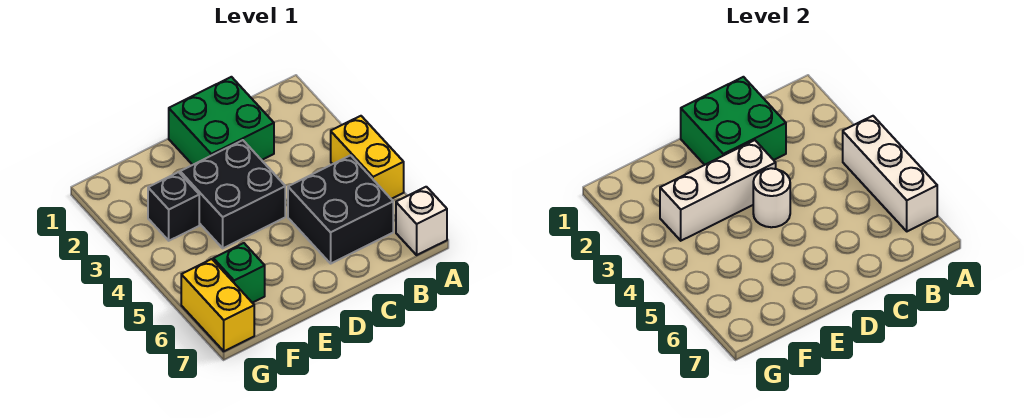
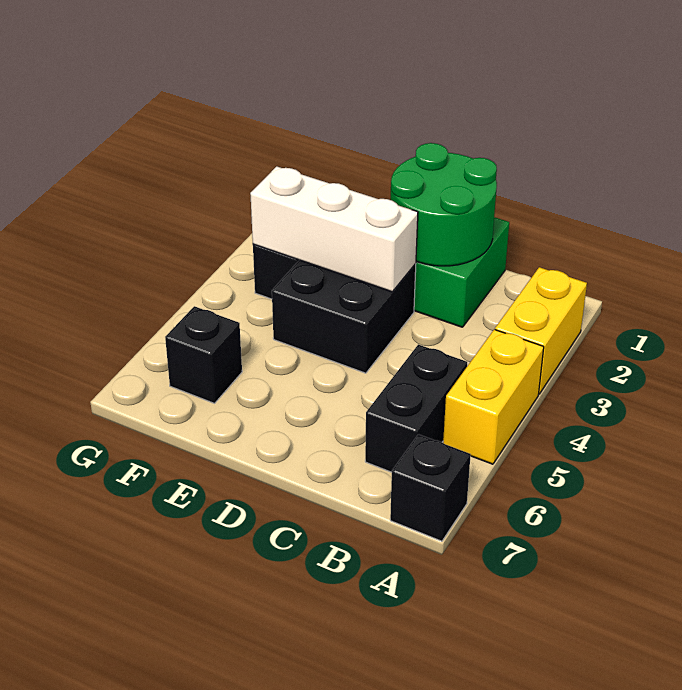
white 1x3 brick [843,116,937,231] -> none
white 1x1 brick [396,187,447,255] -> black 1x1 brick [390,434,471,541]
black 2x2 brick [288,155,393,263] -> black 1x2 brick [365,344,467,472]
green 2x2 brick [681,77,786,165] -> green 2x2 round brick [391,143,497,266]
white 1x1 round brick [753,168,790,227] -> none
green 1x1 brick [213,243,265,303] -> black 1x1 brick [165,306,242,403]
yellow 1x2 brick [181,259,254,351] -> yellow 1x2 brick moved to [495,267,587,394]

